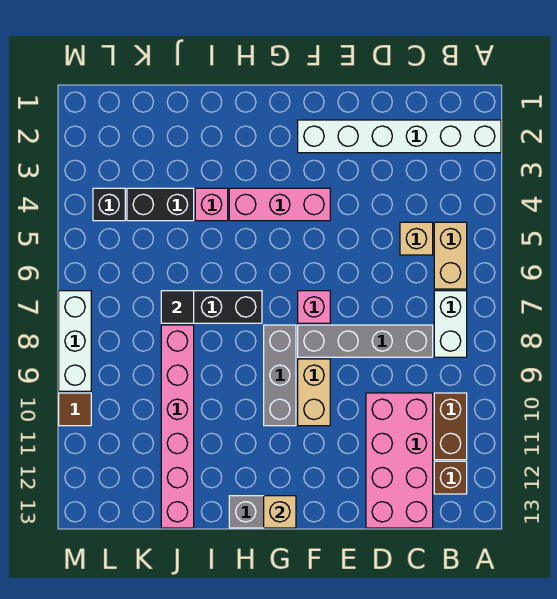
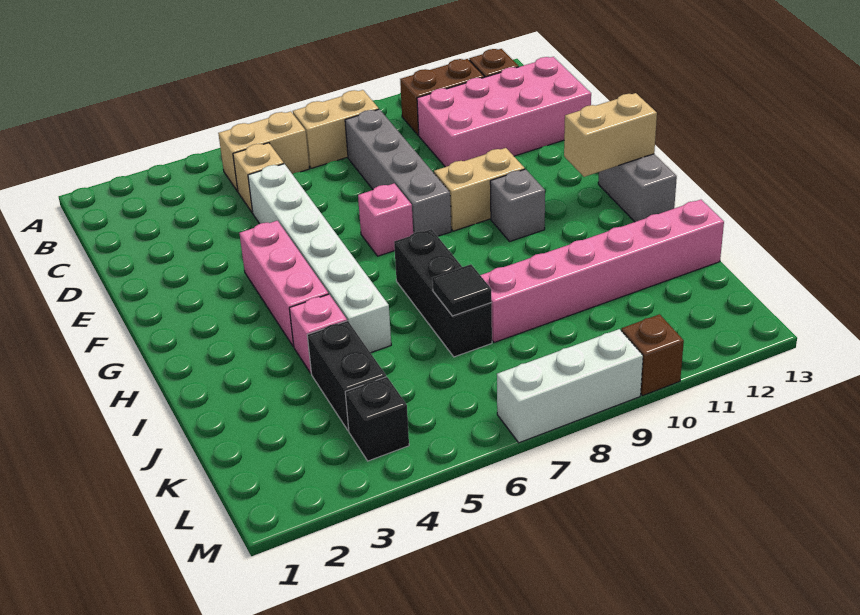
white 1x6 brick [298,120,501,153] -> white 1x6 brick moved to [248,164,391,353]
white 1x2 brick [434,291,467,357] -> tan 1x2 brick [293,90,379,168]
grey 1x3 brick [264,325,296,426] -> grey 1x1 brick [490,169,545,241]
tan 1x1 brick [264,496,296,528] -> tan 1x2 brick [564,93,657,177]
brown 1x1 tile [59,393,91,426] -> brown 1x1 brick [621,314,684,396]

